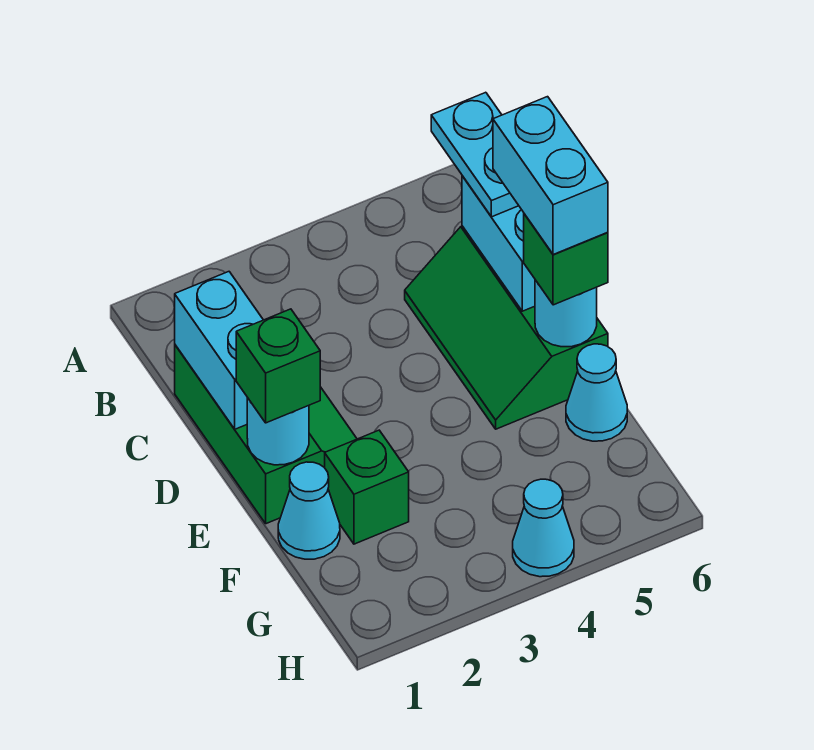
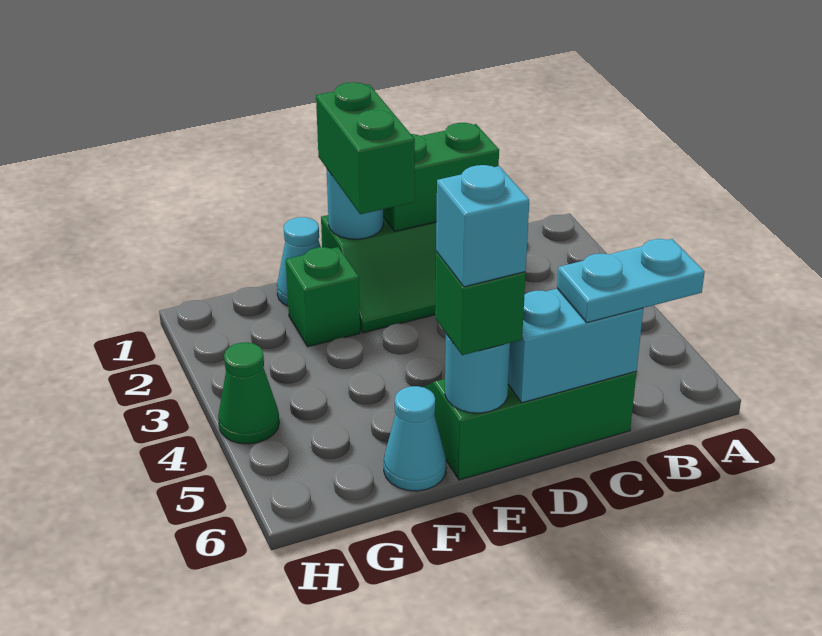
cyan 1x2 brick [175,272,263,429] -> green 1x2 brick [383,123,499,231]
cyan 1x2 brick [493,97,608,255] -> cyan 1x1 brick [436,165,529,287]
green 1x1 brick [236,309,320,423] -> green 1x2 brick [316,82,415,214]
cyan 1x1 cone [513,479,574,577] -> green 1x1 cone [218,342,279,444]

